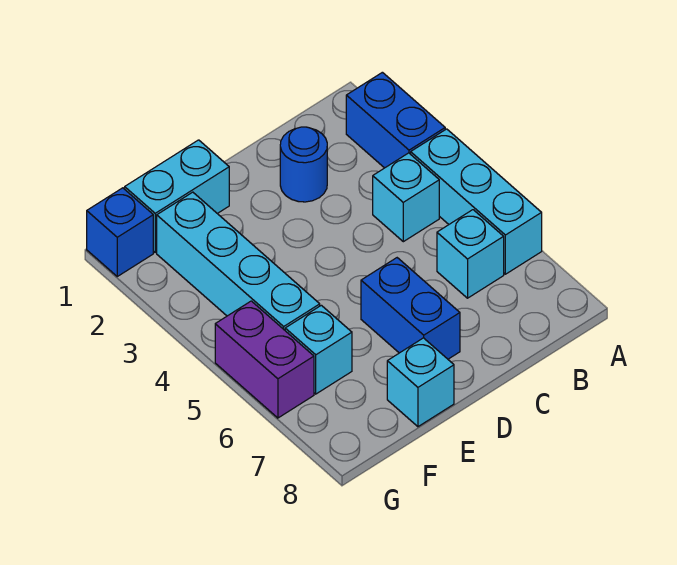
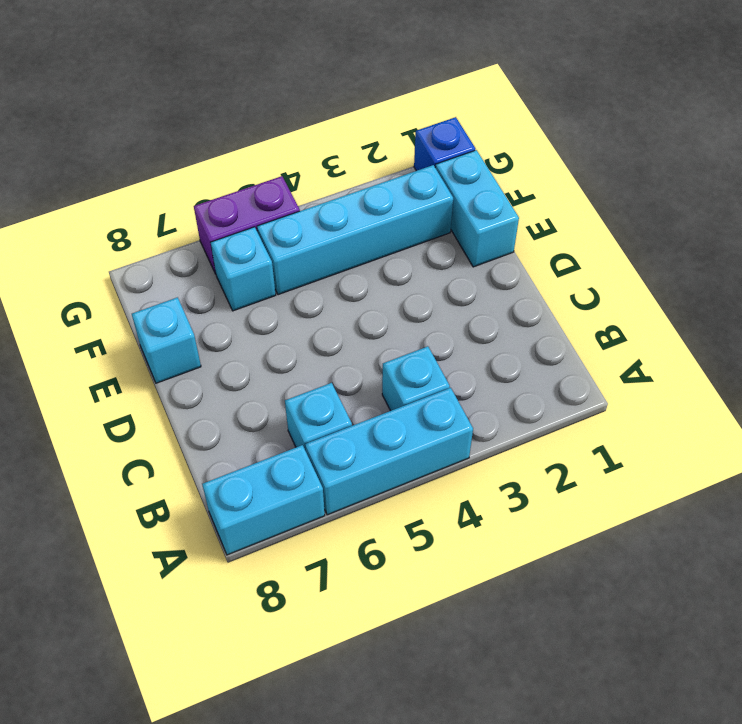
blue 1x2 brick [346,72,445,168] -> none
none -> cyan 1x2 brick [202,445,325,555]
blue 1x1 round brick [280,127,327,202] -> none
blue 1x2 brick [361,258,460,359] -> none

